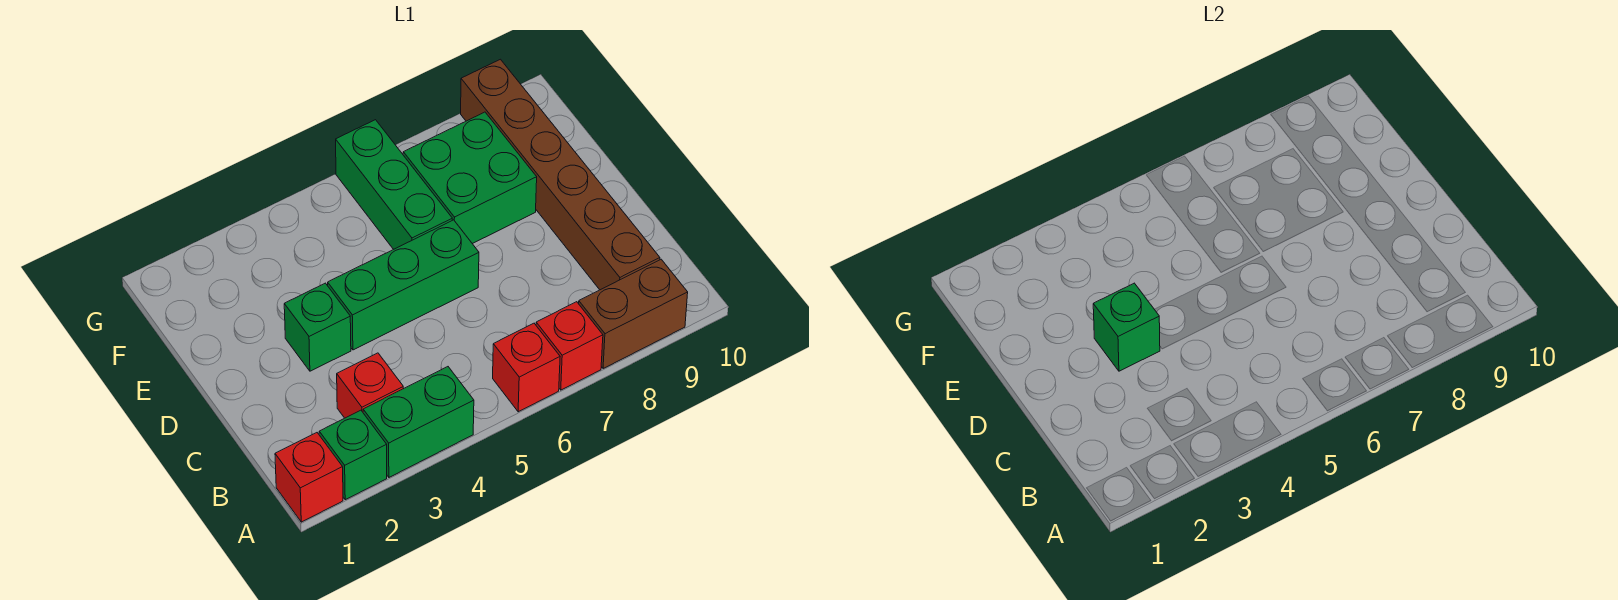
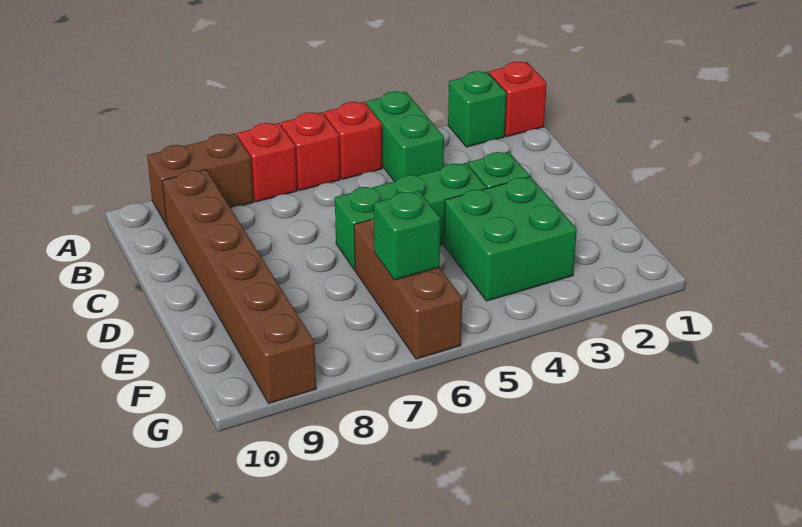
green 1x2 brick [363,367,474,477] -> green 1x2 brick turned to [366,91,444,181]
red 1x1 brick [337,353,403,418] -> red 1x1 brick moved to [324,102,382,179]
green 1x1 brick [1093,283,1160,371] -> green 1x1 brick moved to [374,191,440,280]
green 1x3 brick [336,120,452,249] -> brown 1x3 brick [354,218,462,359]
green 2x2 brick [403,112,537,244] -> green 2x2 brick moved to [444,177,577,301]

